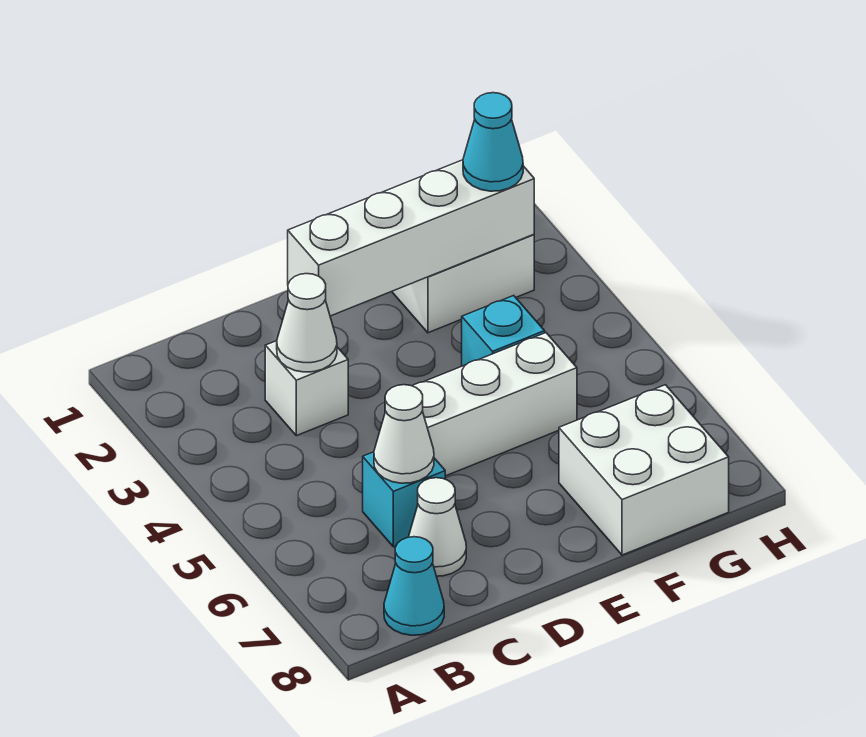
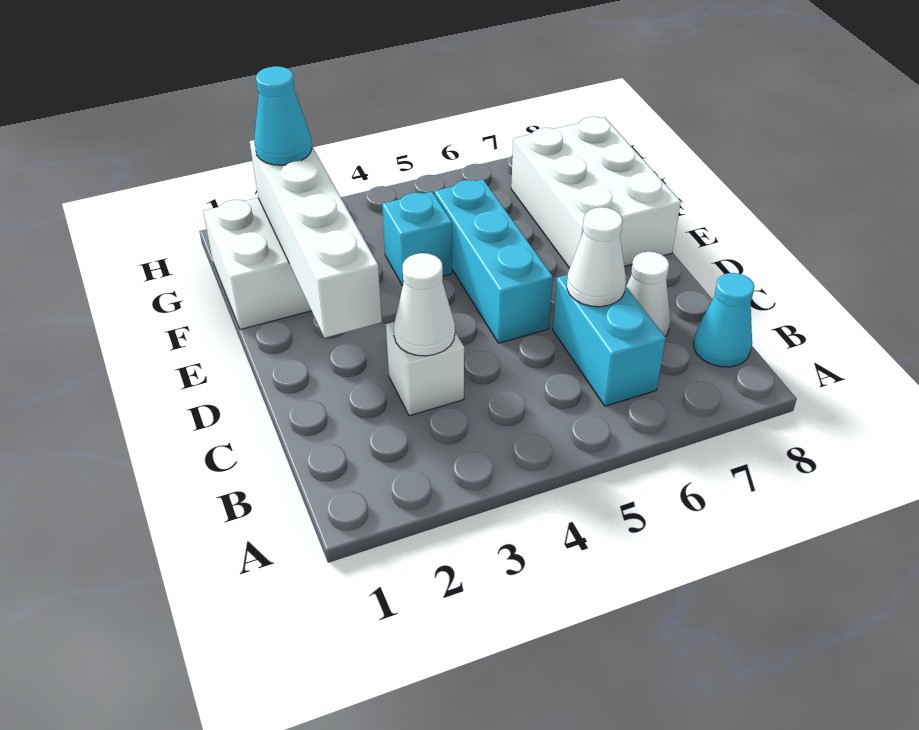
cyan 1x1 brick [363,452,445,547] -> cyan 1x2 brick [553,275,666,406]
white 1x3 brick [413,333,577,476] -> cyan 1x3 brick [435,179,553,343]
white 2x2 brick [559,385,729,555] -> white 2x3 brick [511,117,681,268]

